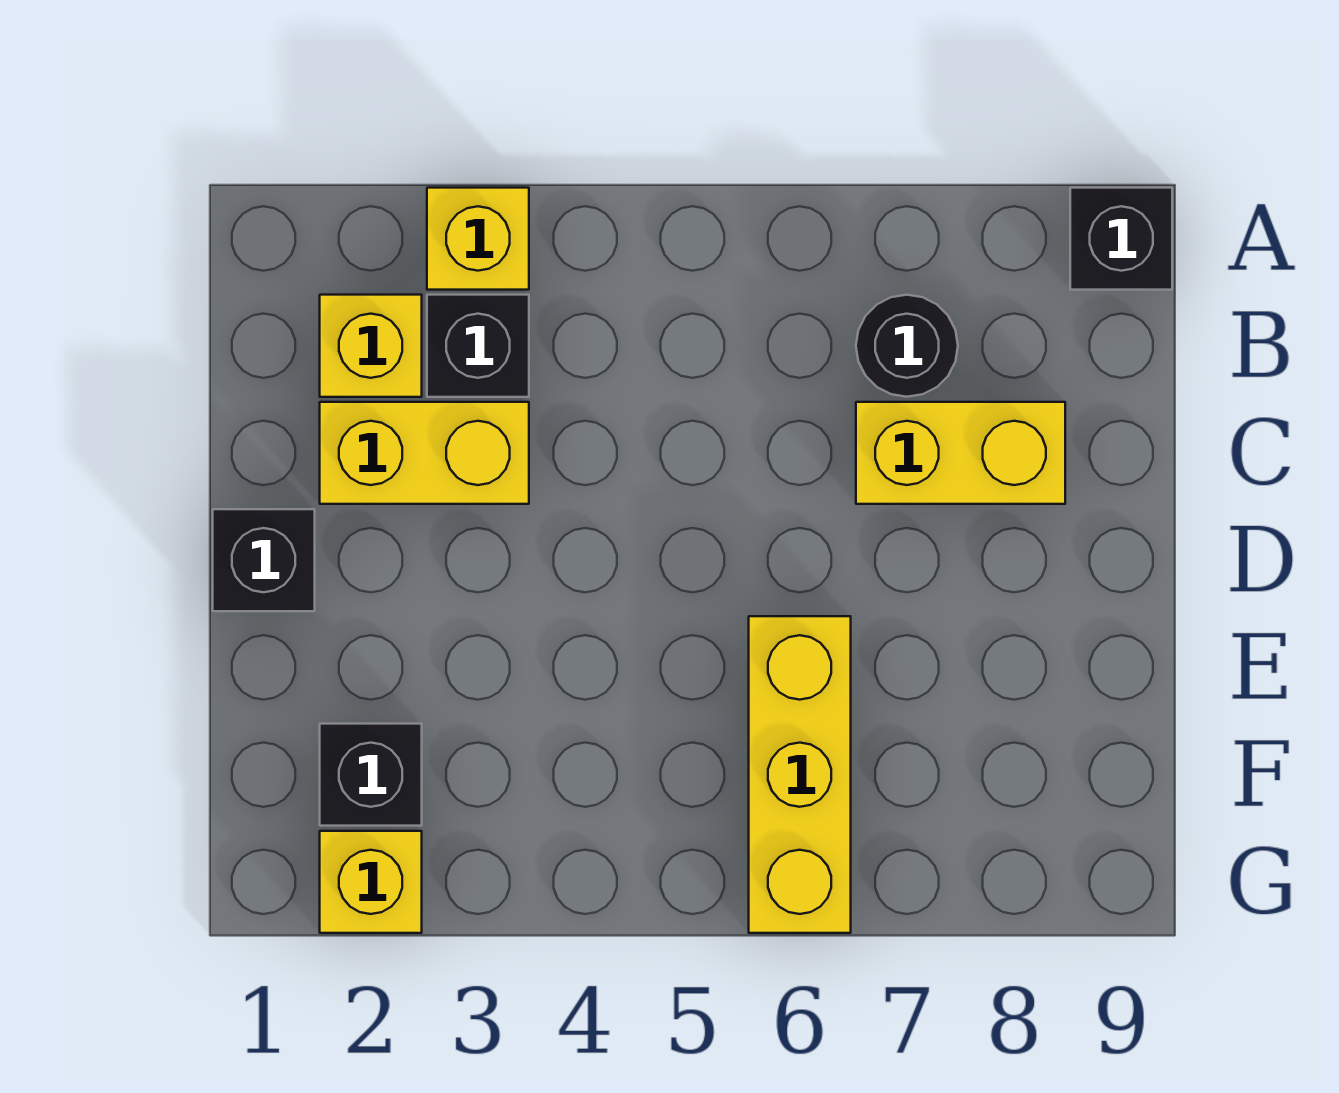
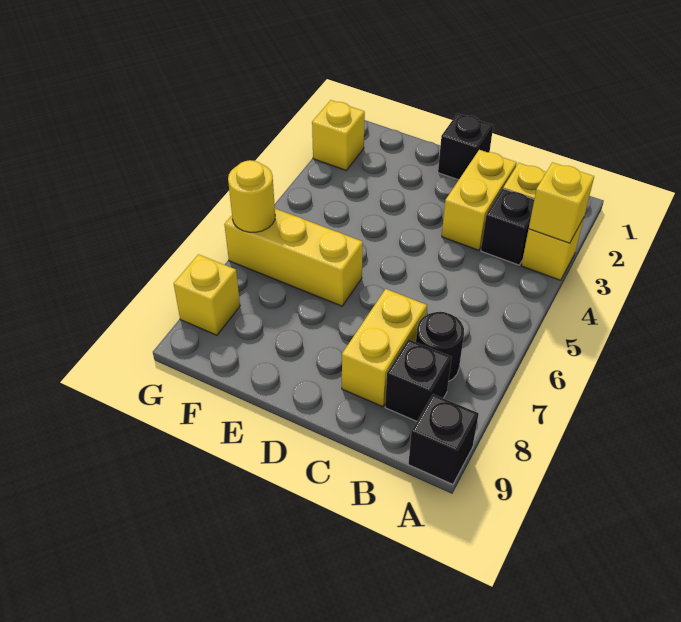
none -> yellow 1x1 brick [529,162,594,243]
black 1x1 brick [320,724,422,826] -> black 1x1 brick moved to [385,339,452,421]
none -> yellow 1x1 round brick [228,160,275,232]
none -> yellow 1x1 brick [174,254,240,335]

